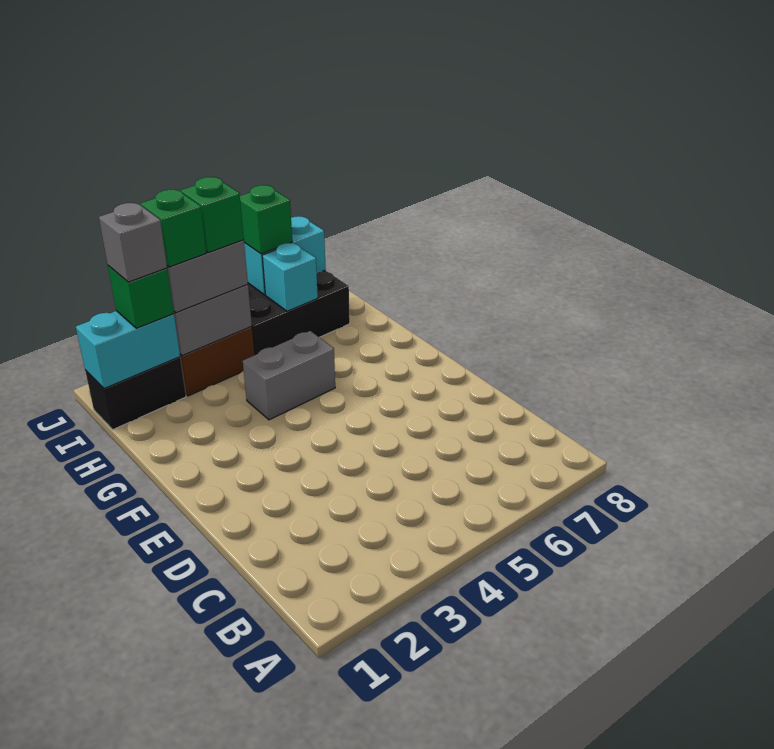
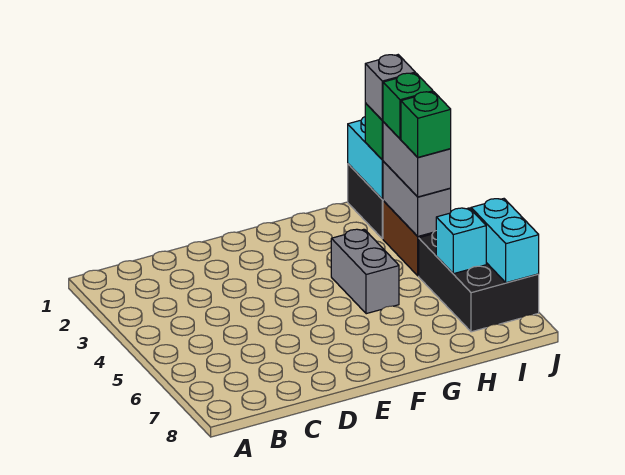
green 1x1 brick [240,185,292,254] -> none

